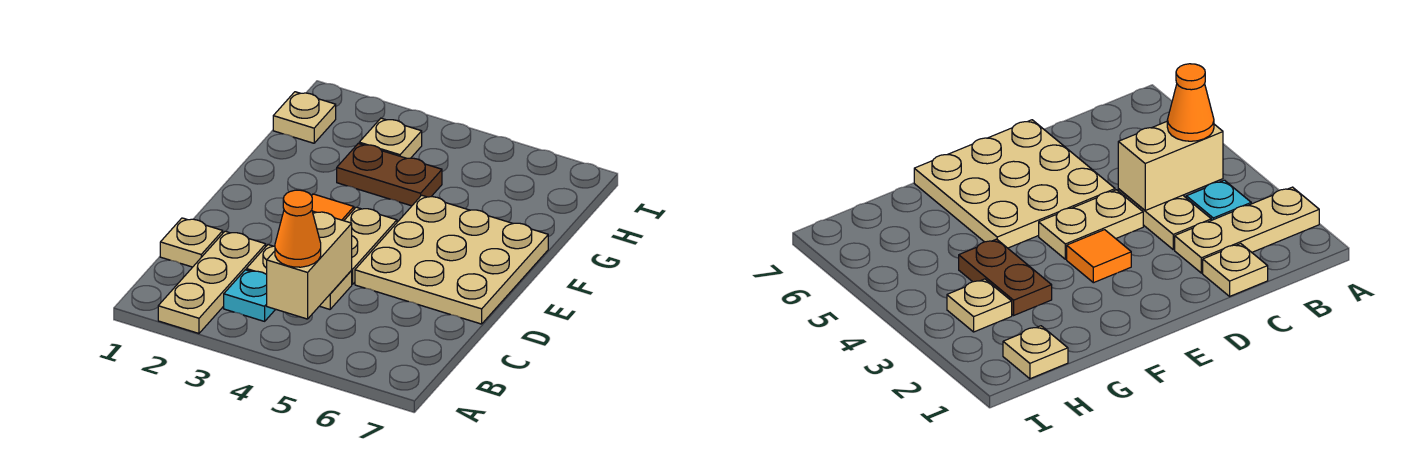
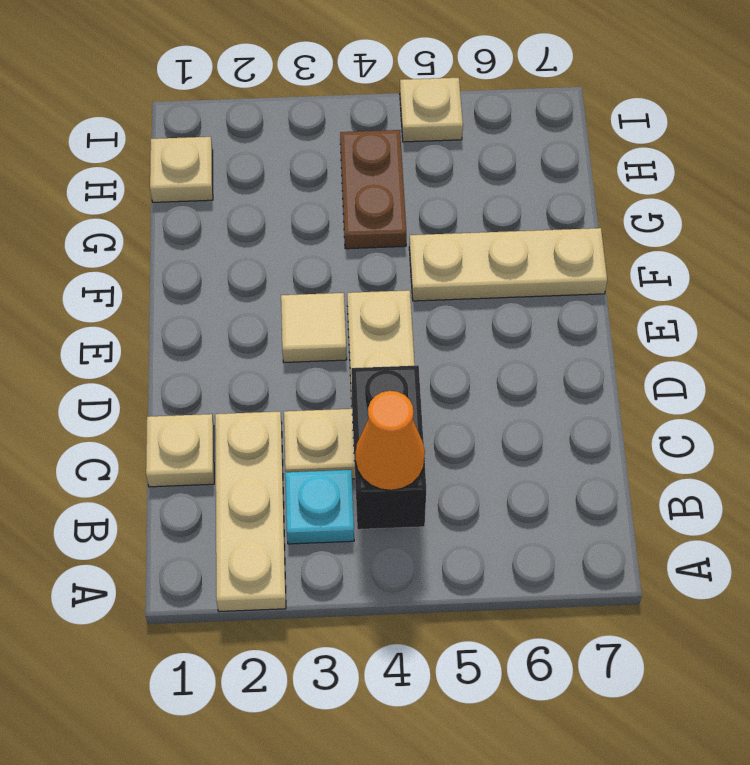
tan 1x2 brick [267,211,352,319] -> black 1x2 brick [351,365,426,529]
tan 3x3 plate [355,195,548,324] -> tan 1x3 plate [409,228,607,301]
orange 1x1 tile [312,194,354,221] -> tan 1x1 tile [281,293,347,362]
brown 1x2 plate [337,143,442,206] -> brown 1x2 plate turned to [340,130,406,249]
tan 1x1 plate [359,118,422,158] -> tan 1x1 plate moved to [400,78,463,142]

